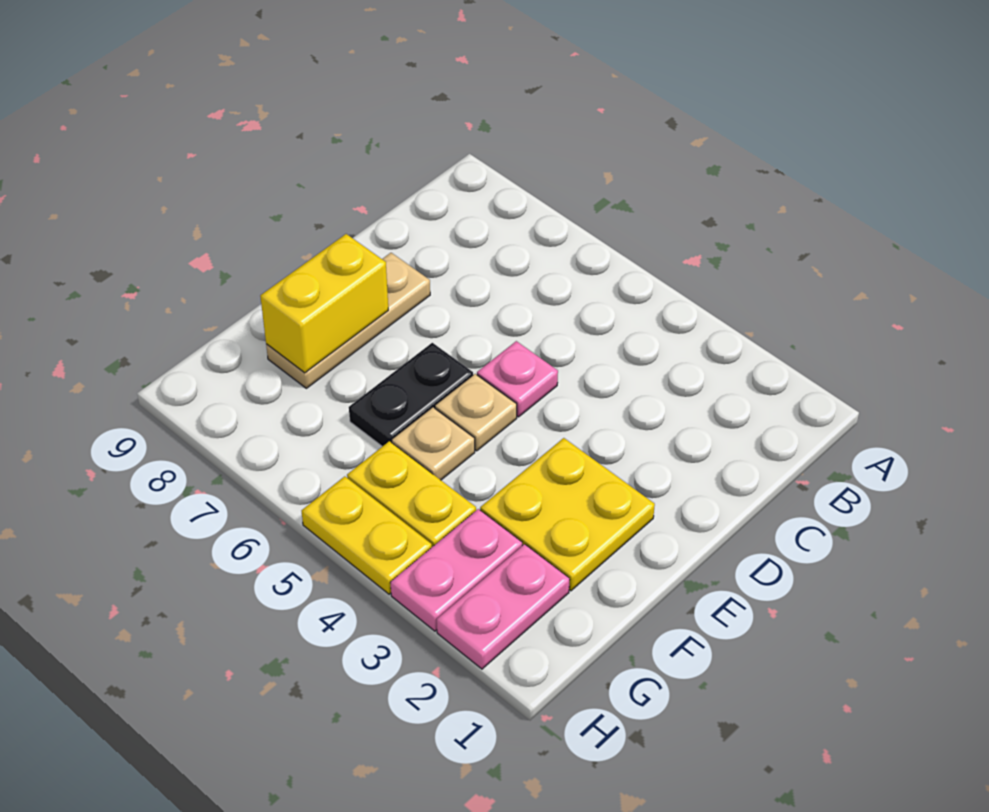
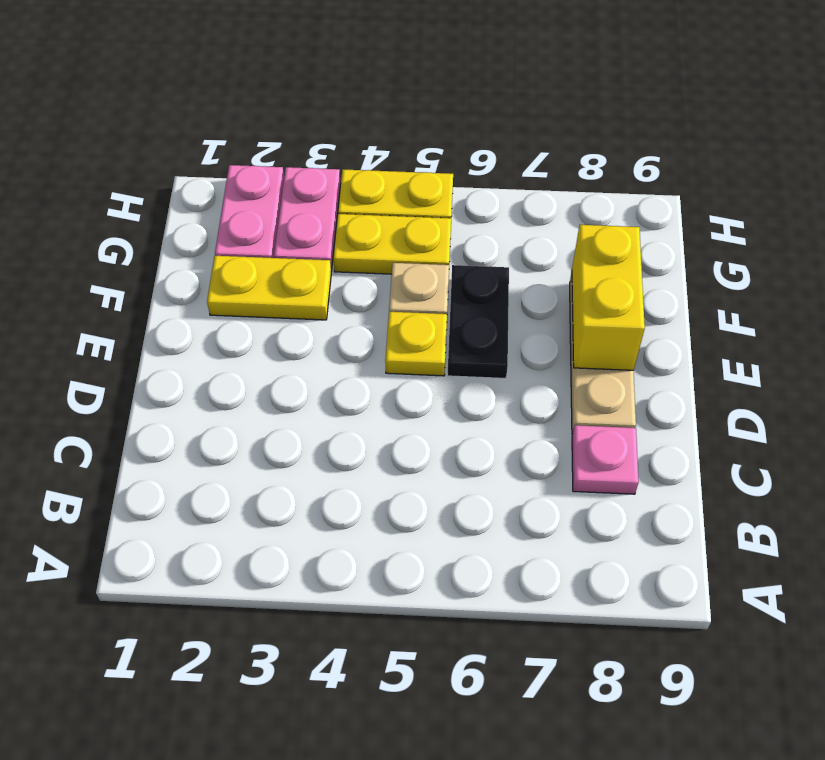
pink 1x1 plate [477,341,558,417] -> pink 1x1 plate moved to [572,425,639,494]
yellow 2x2 plate [480,438,655,591] -> yellow 1x2 plate [207,256,331,320]
tan 1x1 plate [435,374,517,451] -> yellow 1x1 plate [385,312,447,376]

